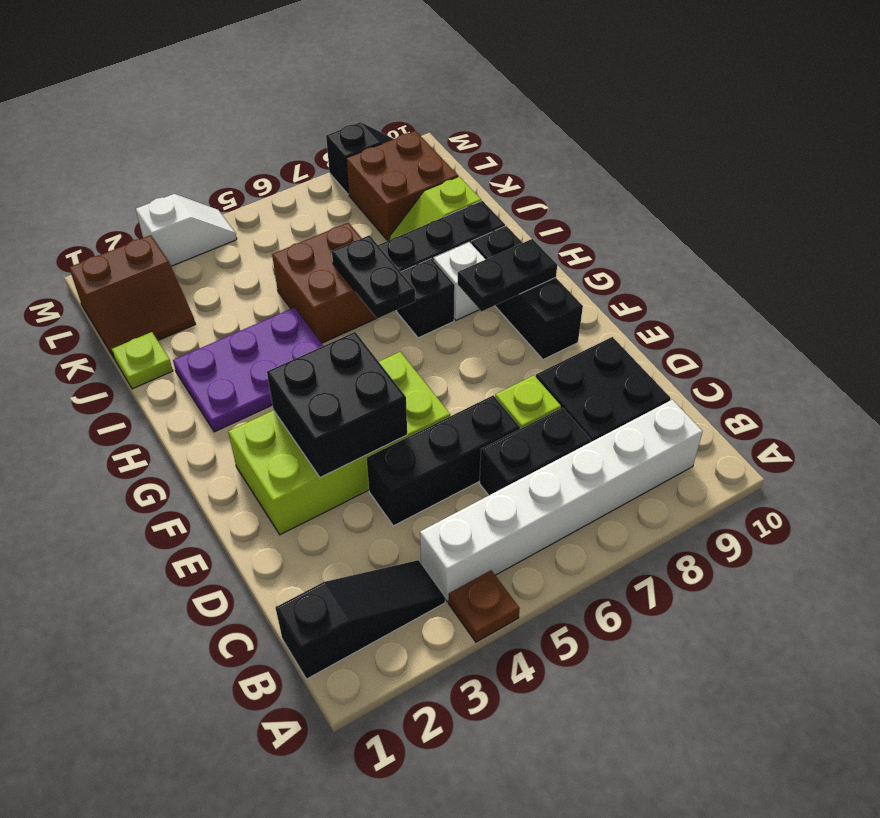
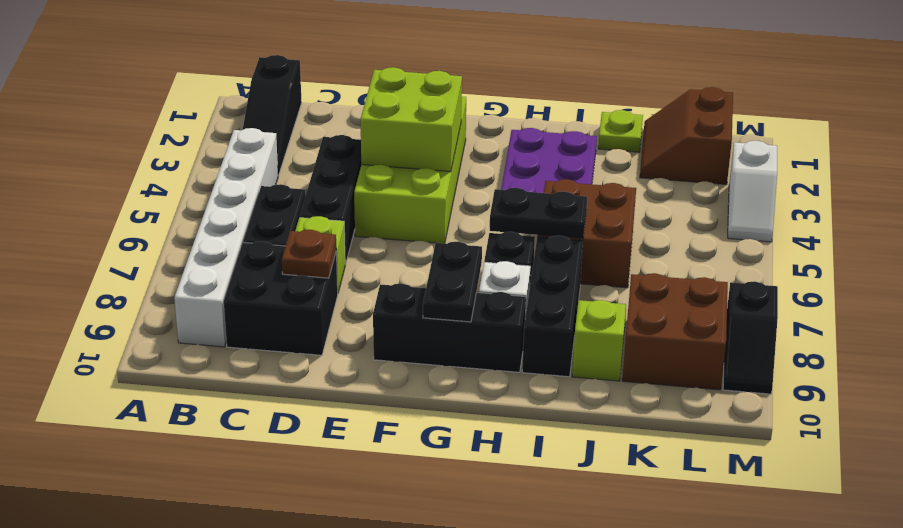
brown 1x1 plate [448,570,520,642] -> brown 1x1 plate moved to [282,230,336,278]
black 2x2 brick [267,332,407,478] -> lime 2x2 brick [361,67,462,172]

